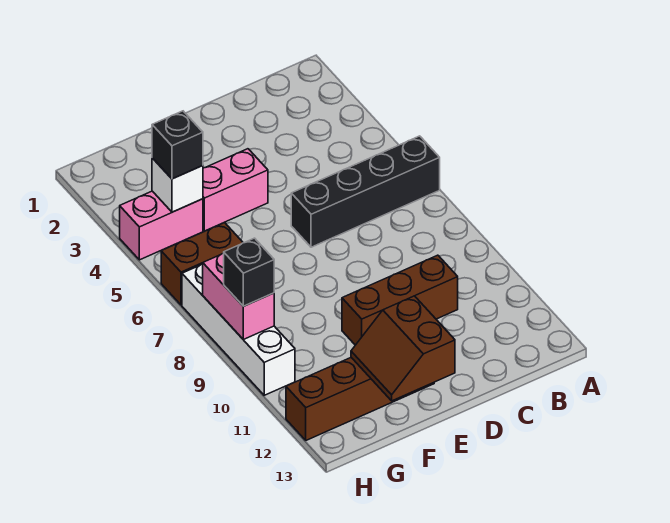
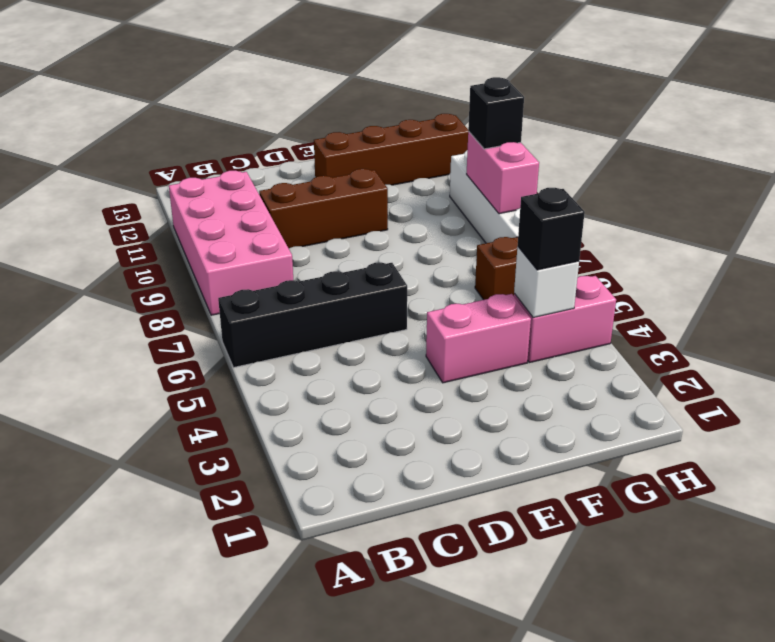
none -> pink 2x4 brick [169,171,293,315]
brown 2x2 slope [351,296,455,401] -> none

